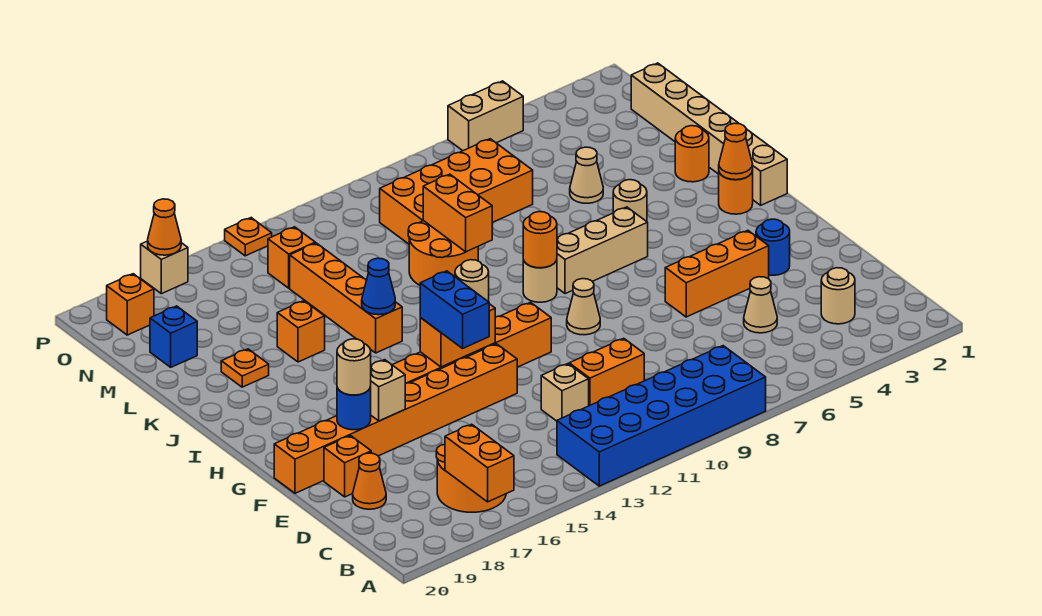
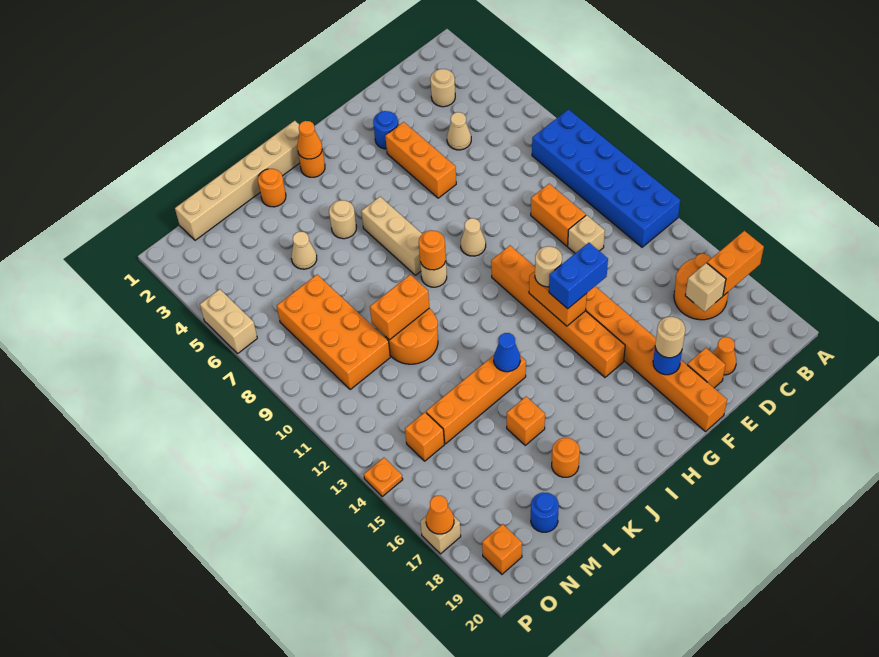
tan 1x1 brick [370,360,406,421] -> tan 1x1 brick moved to [685,263,726,312]
orange 1x1 plate [221,349,269,387] -> orange 1x1 round brick [552,438,580,477]
blue 1x1 brick [150,306,197,367] -> blue 1x1 round brick [531,493,559,532]

